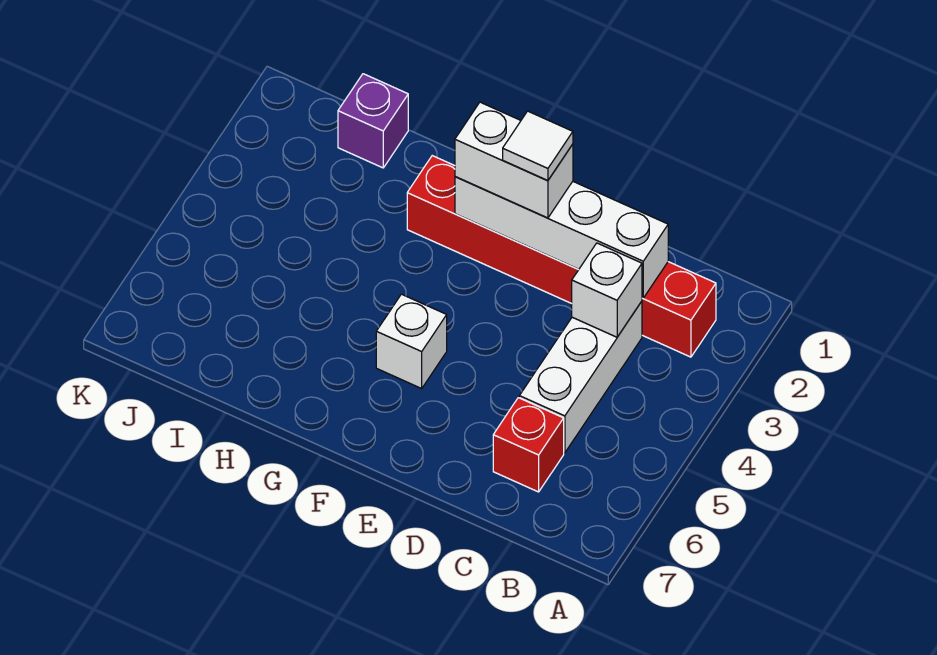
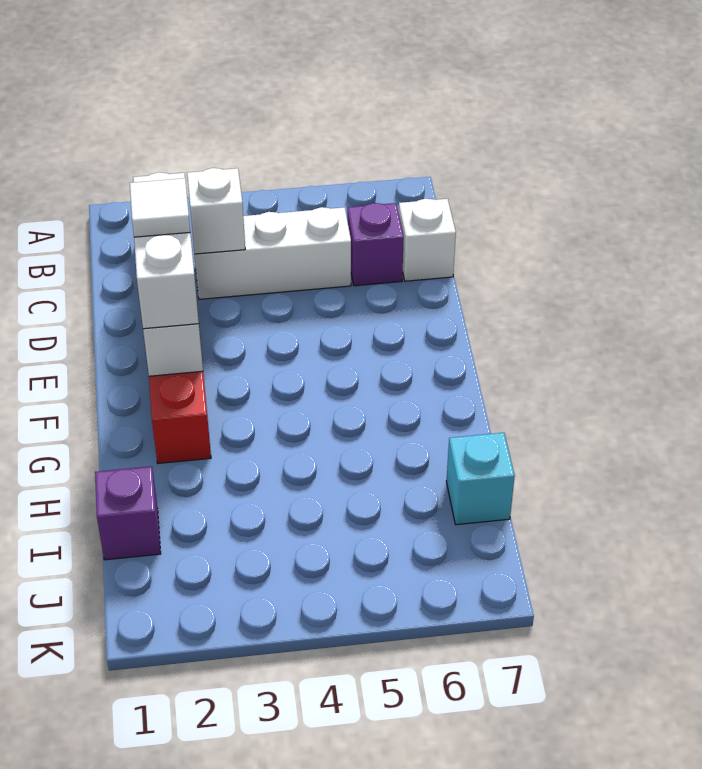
red 1x1 brick [493,398,564,492] -> purple 1x1 brick [347,203,404,286]
white 1x1 brick [376,294,447,388] -> white 1x1 brick moved to [399,199,456,281]
none -> cyan 1x1 brick [446,433,515,525]

